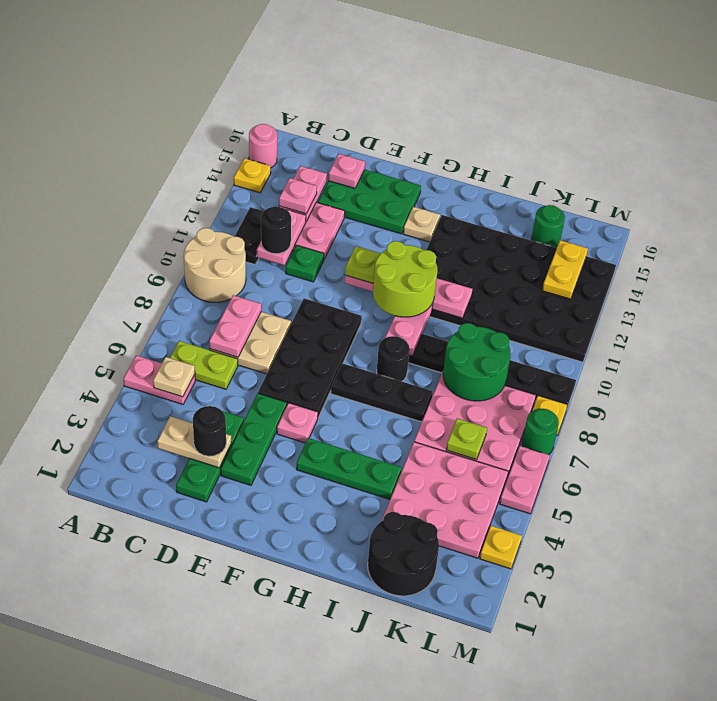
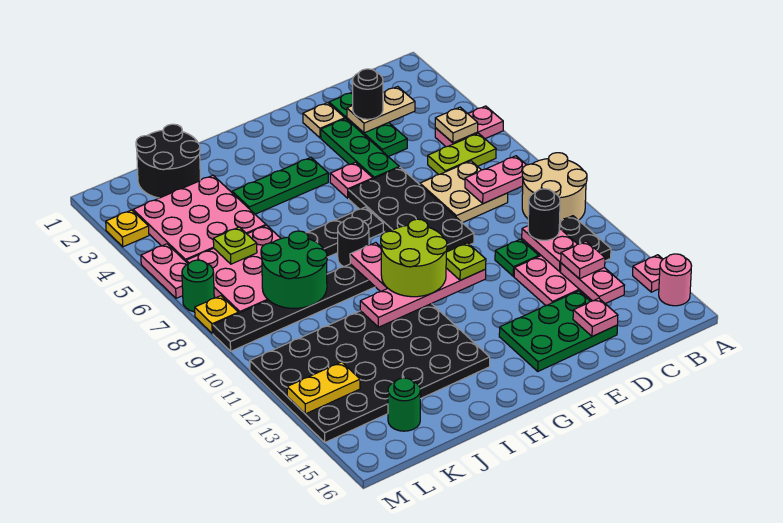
yellow 1x1 plate [234,158,271,193] -> pink 1x1 plate [633,255,663,292]
pink 1x2 plate [209,295,261,357] -> pink 1x2 plate turned to [465,156,526,204]
tan 1x1 plate [403,207,440,242] -> tan 1x1 plate moved to [303,103,345,138]
yellow 1x2 plate [542,240,588,299] -> yellow 1x2 plate turned to [287,362,360,414]

